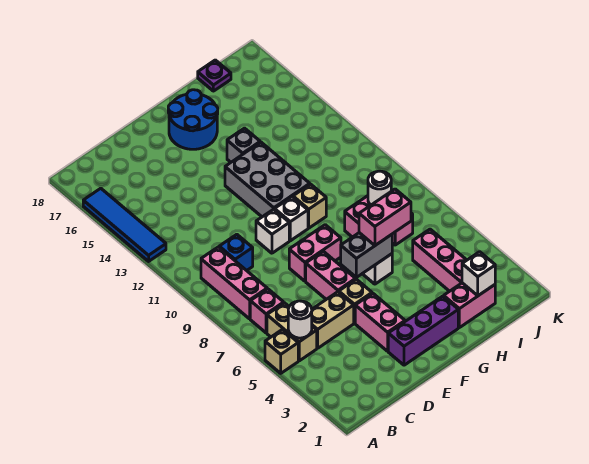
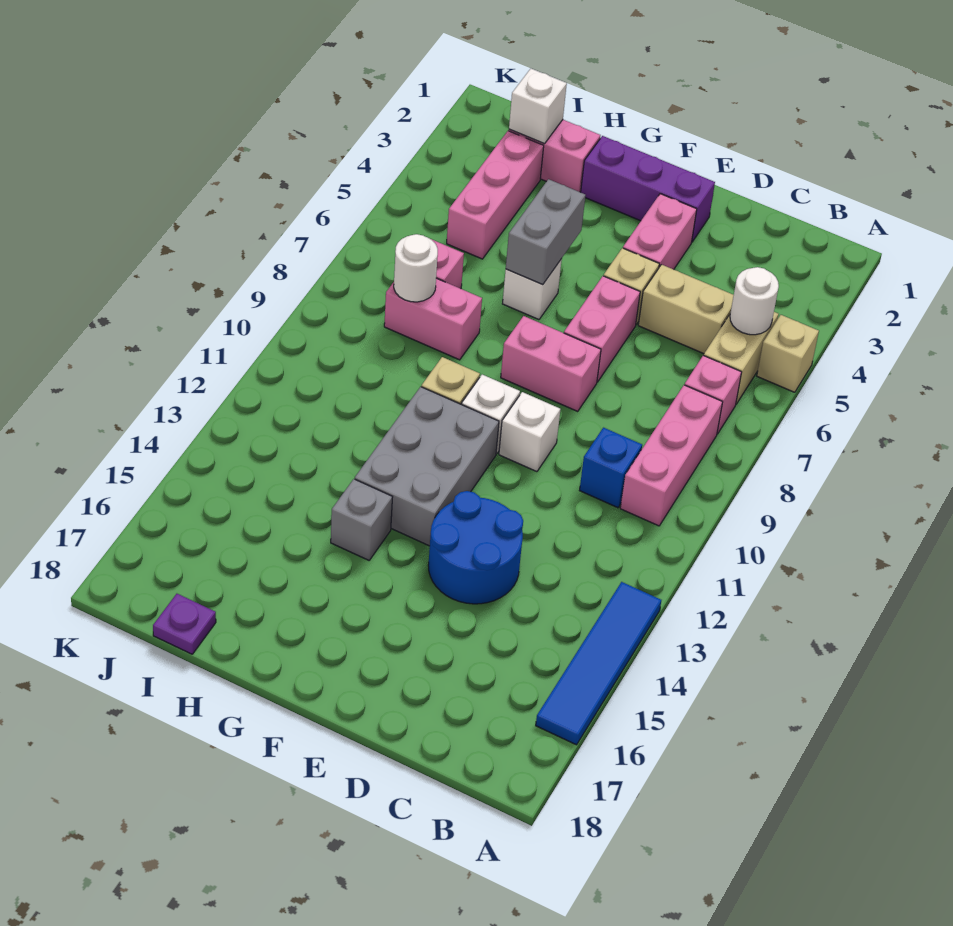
grey 1x2 brick [341,233,392,277] -> grey 1x2 brick turned to [506,179,586,285]
blue 2x2 round brick [168,90,218,149] -> blue 2x2 round brick moved to [428,491,523,604]
pink 1x2 brick [359,189,411,245] -> none

